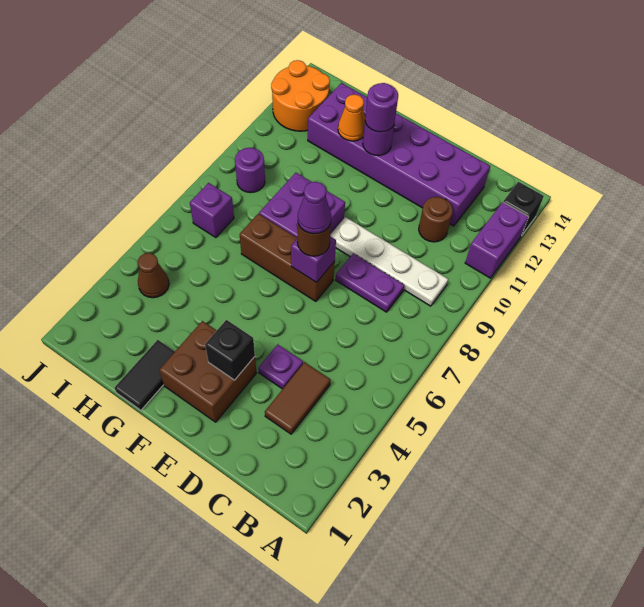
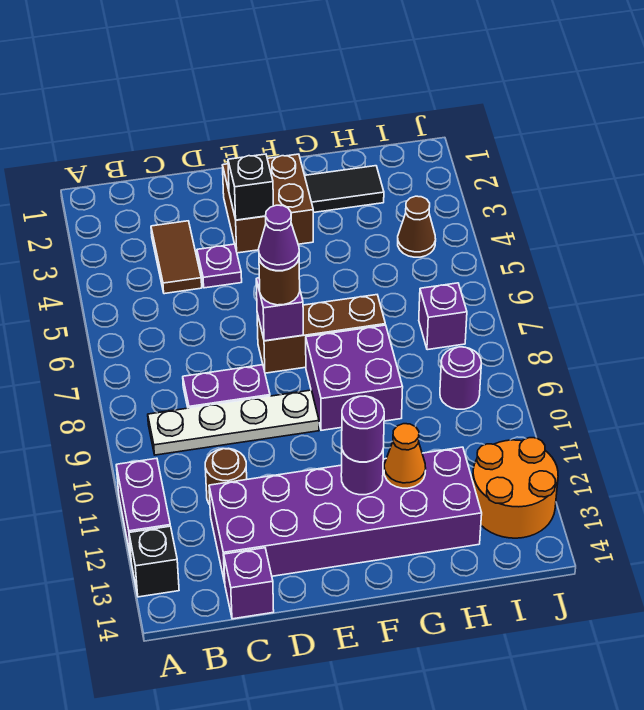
none -> purple 1x1 brick [224,548,274,619]
black 1x2 tile [114,340,175,410] -> black 1x2 tile turned to [305,166,384,213]

